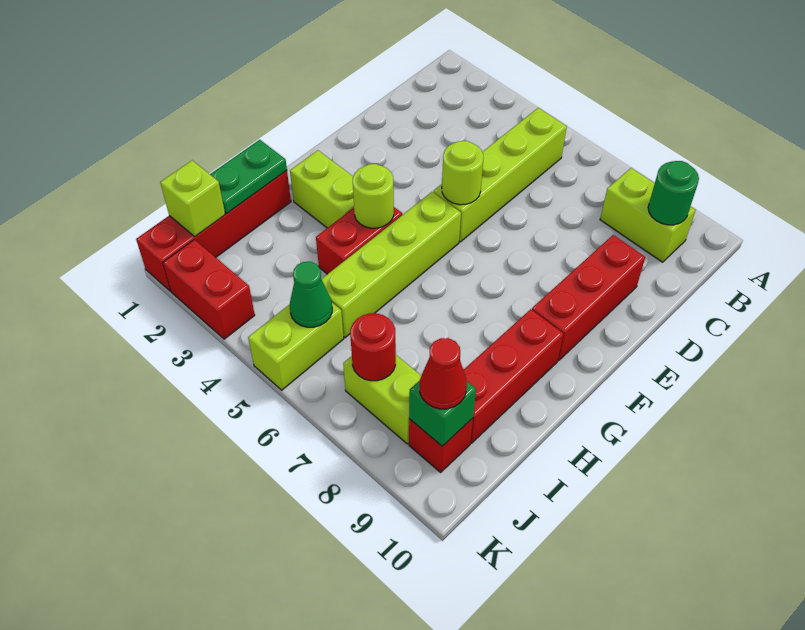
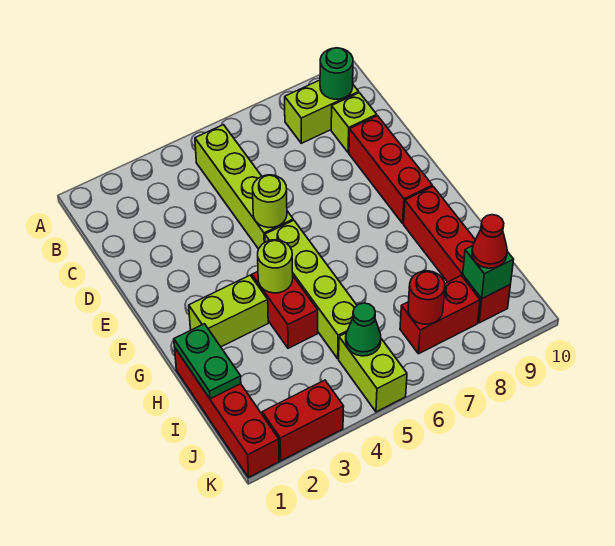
lime 1x1 brick [160,160,225,236] -> lime 1x1 brick moved to [331,93,377,153]
lime 1x2 brick [343,355,421,444] -> red 1x2 brick [400,276,480,354]

